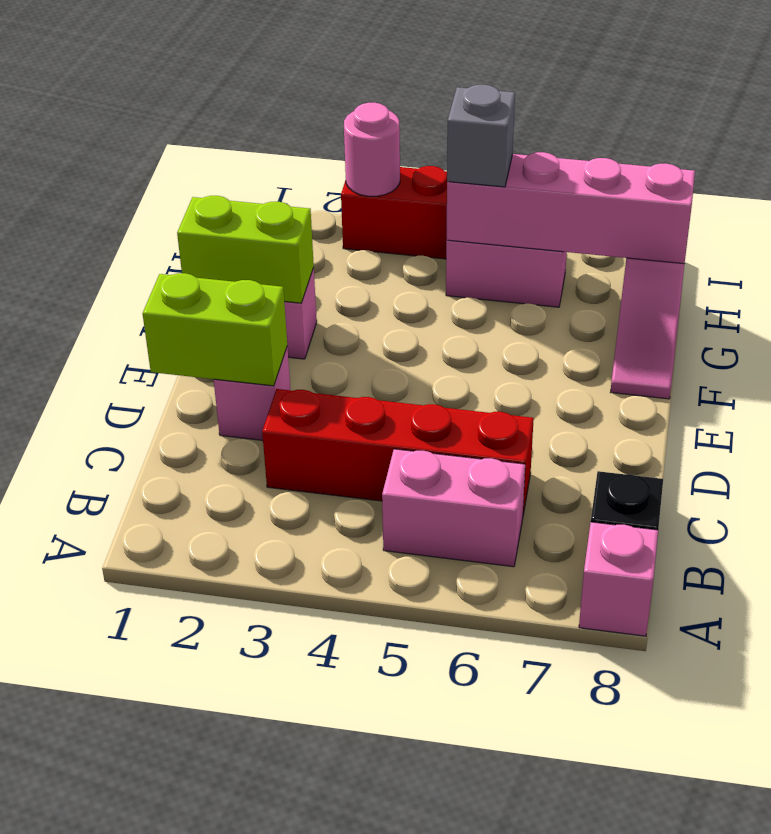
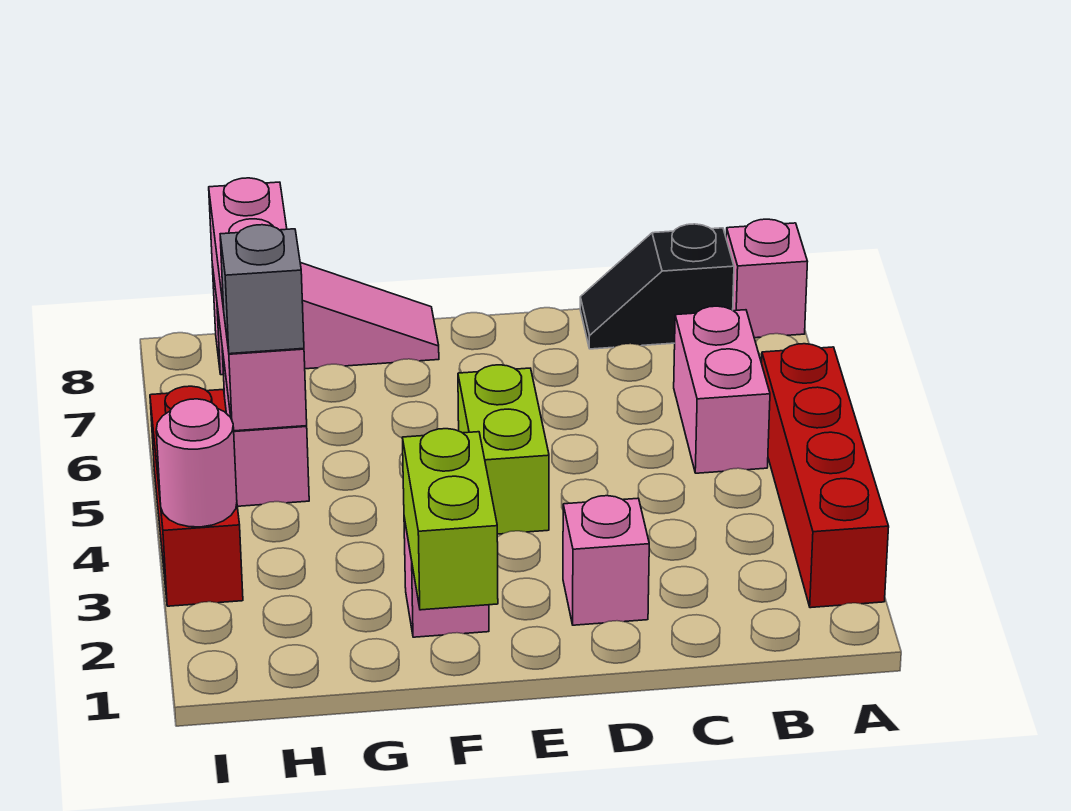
red 1x4 brick [262,389,534,514] -> red 1x4 brick moved to [762,344,889,608]
lime 1x2 brick [143,273,287,386] -> lime 1x2 brick moved to [458,365,549,534]

